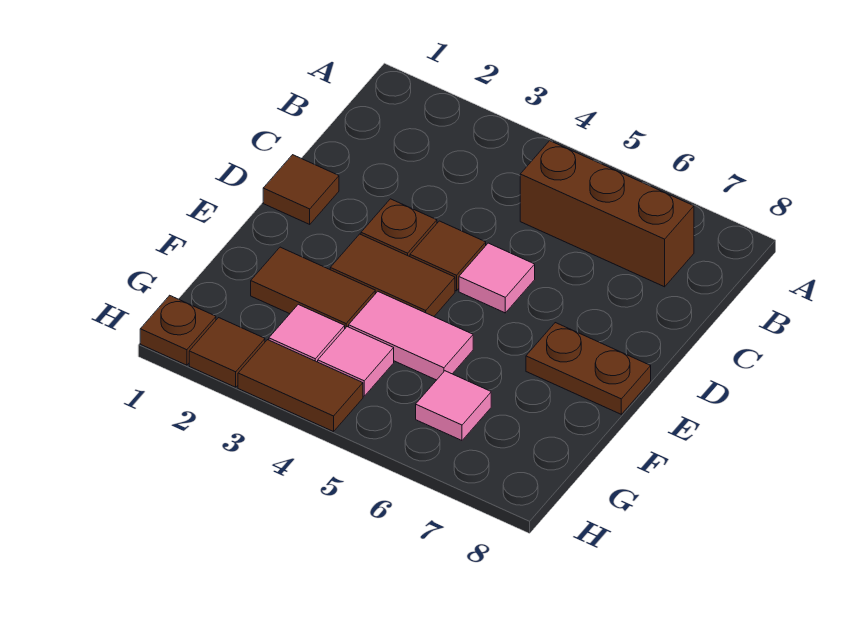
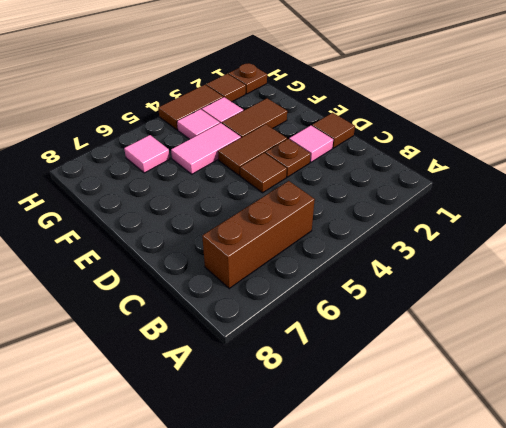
pink 1x1 tile [459,243,535,313] -> pink 1x1 tile moved to [289,126,333,162]
brown 1x2 plate [526,323,651,414] -> none

